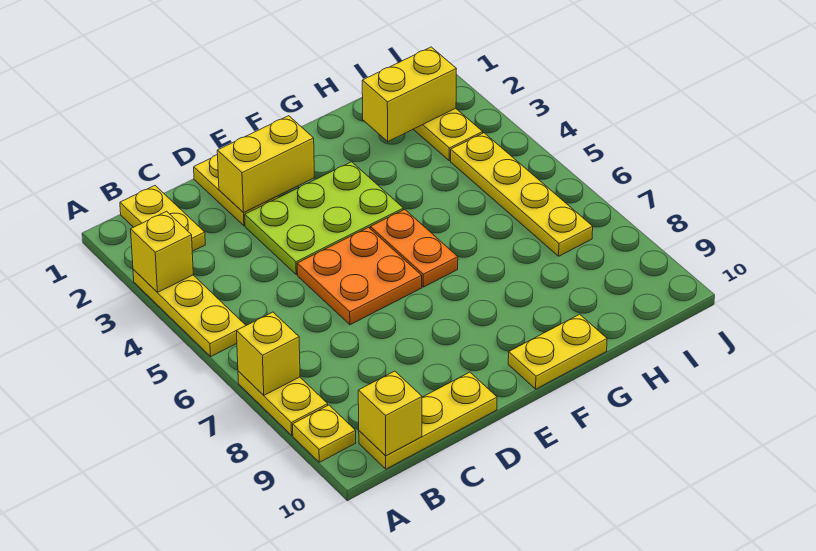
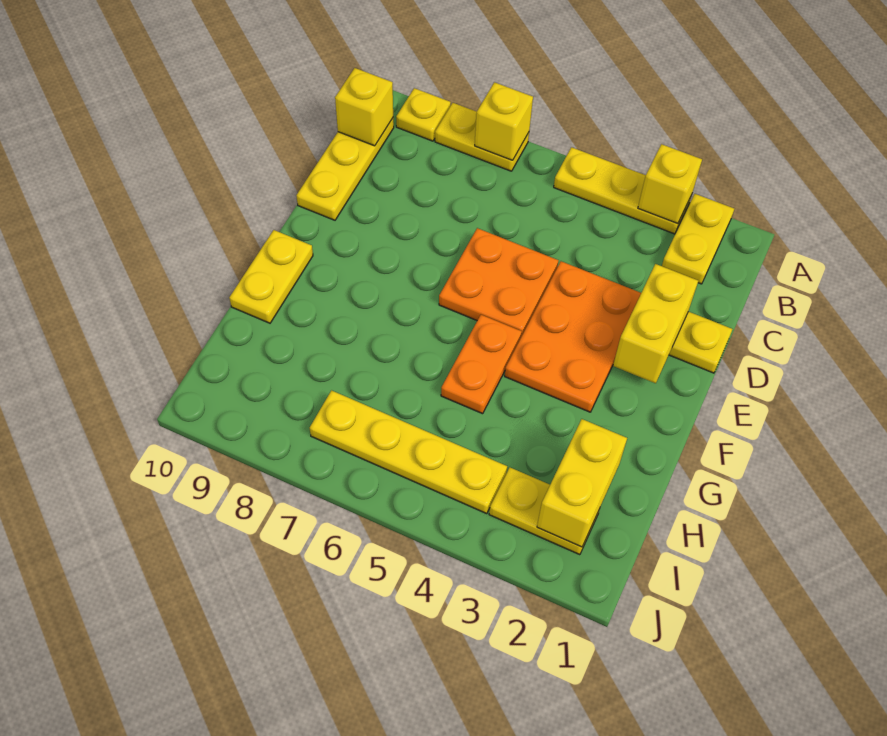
yellow 1x2 plate [120,186,205,251] -> yellow 1x2 plate turned to [662,194,734,284]
lime 2x3 plate [245,162,403,275] -> orange 2x3 plate [505,261,641,412]
orange 1x2 plate [370,209,458,287] -> orange 1x2 plate turned to [441,315,522,414]

